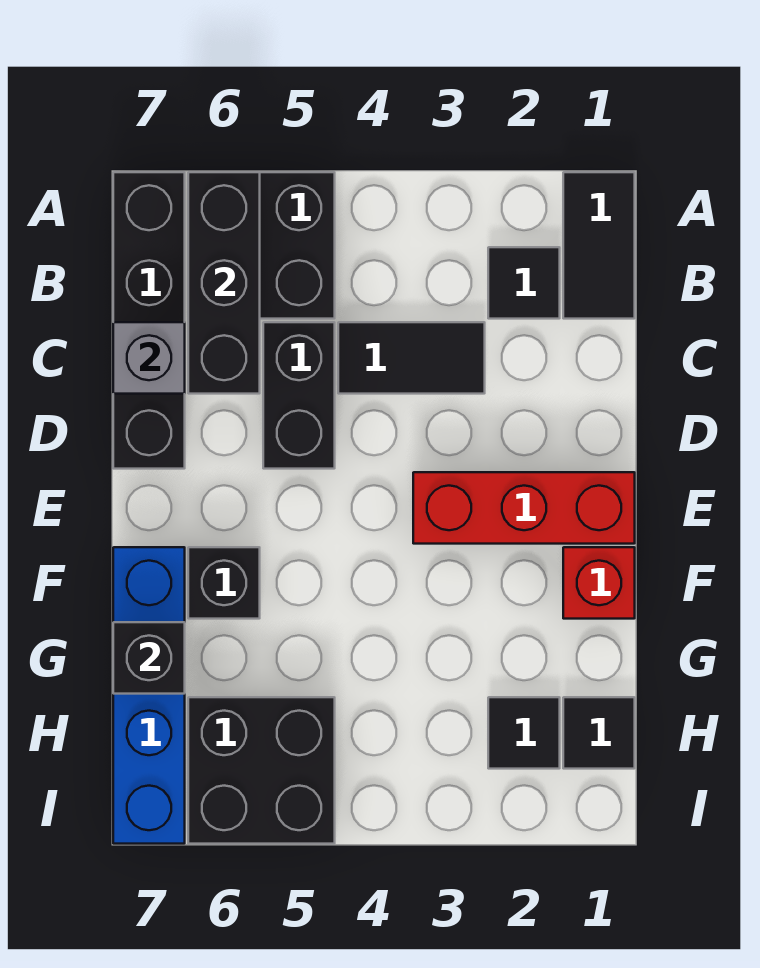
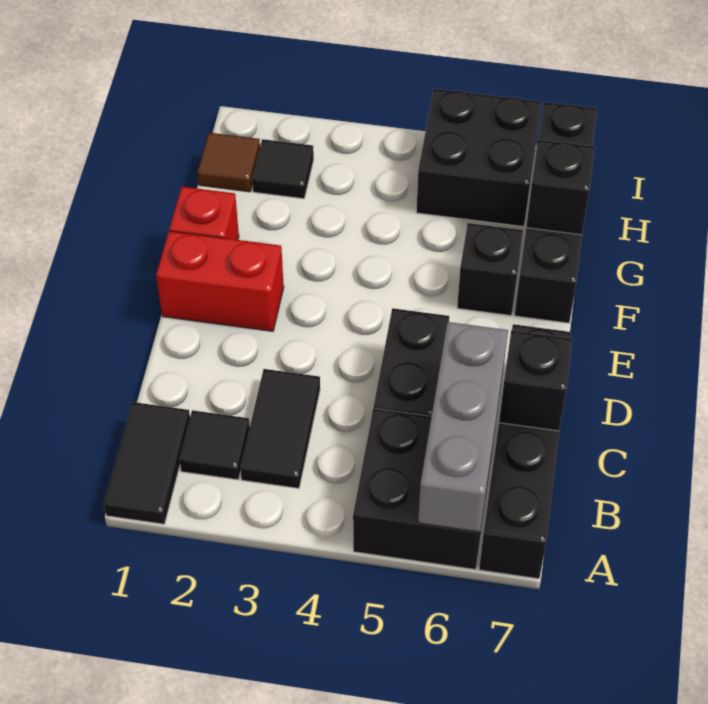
black 1x3 brick [188,172,260,394] -> grey 1x3 brick [418,322,508,532]
black 1x2 tile [338,322,485,394] -> black 1x2 tile turned to [240,369,320,488]
grey 1x1 brick [113,322,185,394] -> black 1x1 brick [499,330,572,431]
red 1x3 brick [413,472,635,544] -> red 1x2 brick [156,231,284,331]
blue 1x4 brick [113,547,185,844] -> black 1x4 brick [515,102,597,323]
black 1x1 tile [563,697,635,769] -> brown 1x1 tile [198,133,260,192]

